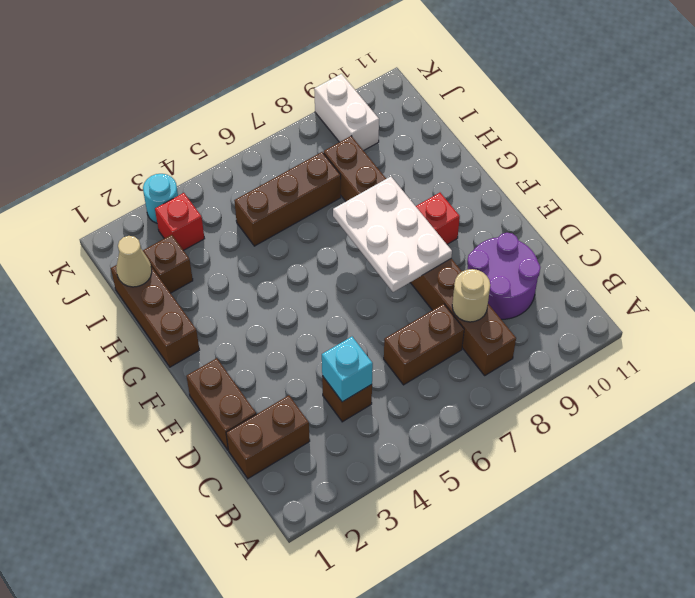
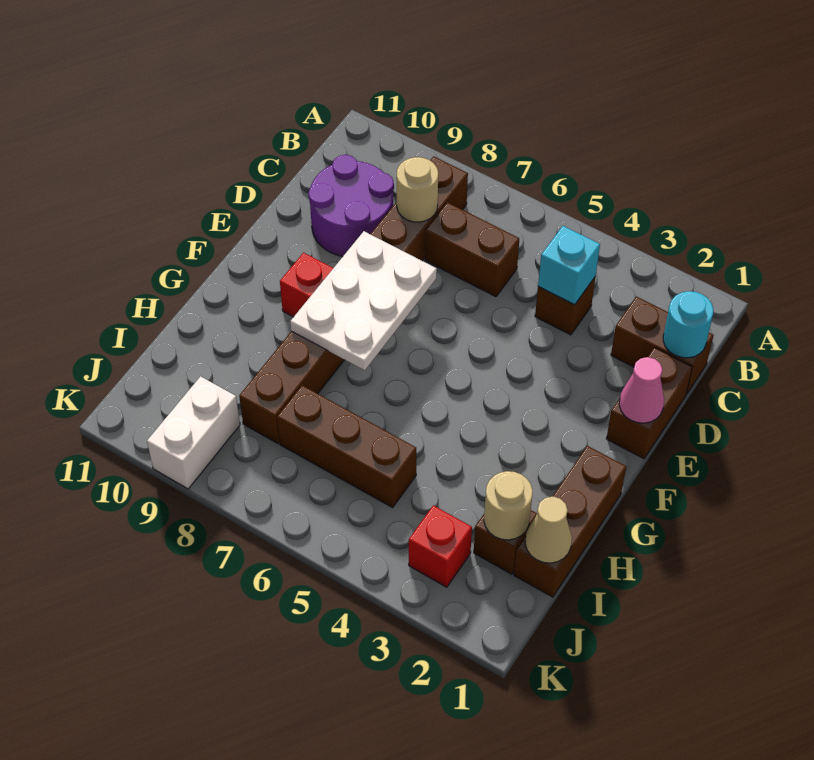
none -> pink 1x1 cone [619,357,664,423]
none -> tan 1x1 round brick [484,471,533,540]
cyan 1x1 round brick [143,174,178,223] -> cyan 1x1 round brick moved to [663,291,713,358]

